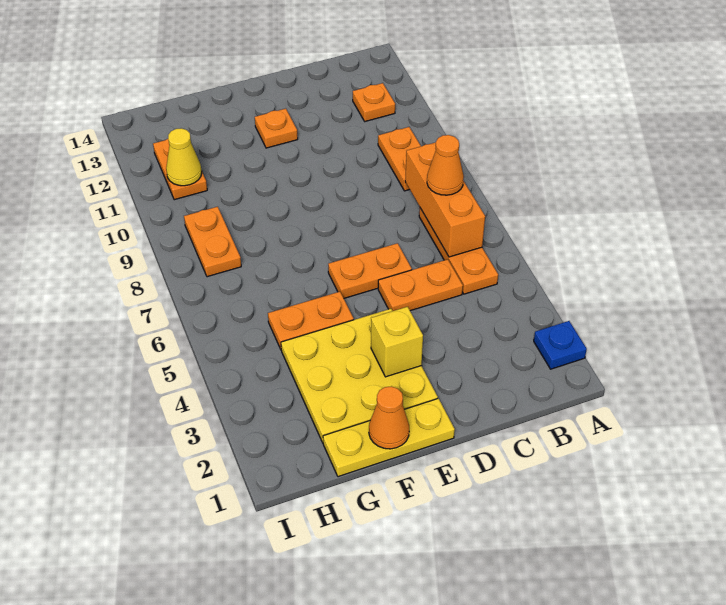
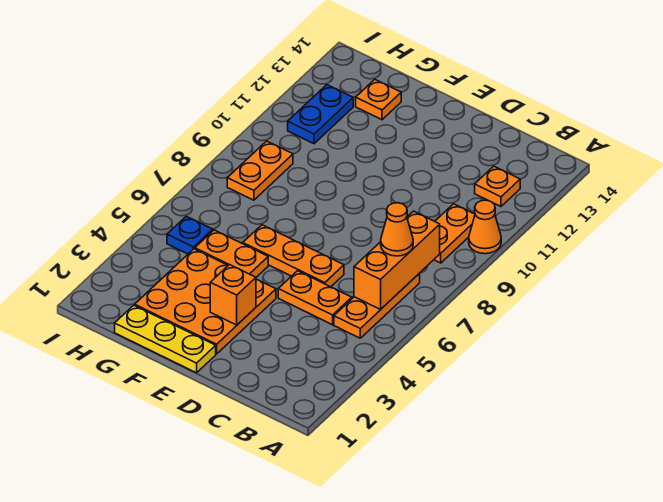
blue 1x1 plate [534,321,587,369] -> blue 1x1 plate moved to [167,216,213,254]
orange 1x2 plate [328,243,412,298] -> orange 1x3 plate [243,225,344,287]
yellow 3x3 plate [281,309,438,443] -> orange 3x3 plate [135,249,276,354]
yellow 1x1 brick [371,307,423,377] -> orange 1x1 brick [210,265,256,325]
orange 1x1 plate [255,109,298,148] -> orange 1x1 plate moved to [356,80,401,120]
orange 1x1 cone [369,386,409,449] -> orange 1x1 cone moved to [469,200,501,254]
orange 1x2 plate [153,139,207,200] -> blue 1x2 plate [288,85,353,144]
yellow 1x1 cone [166,128,202,186] -> none

